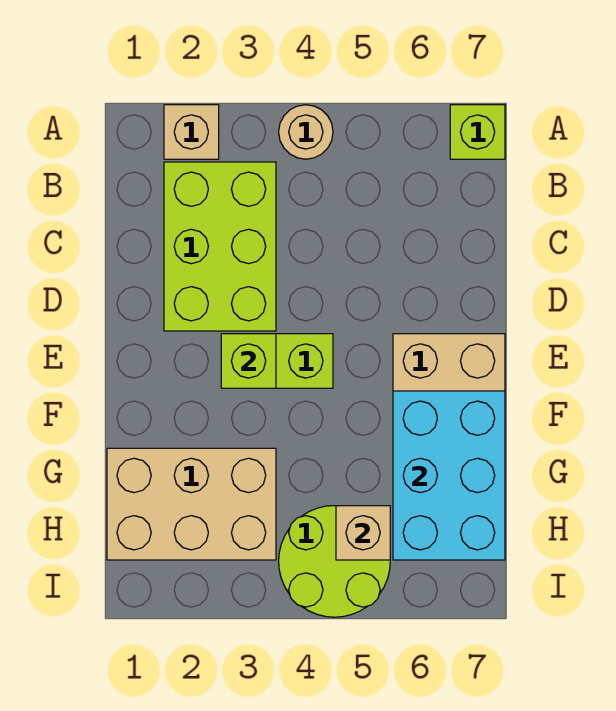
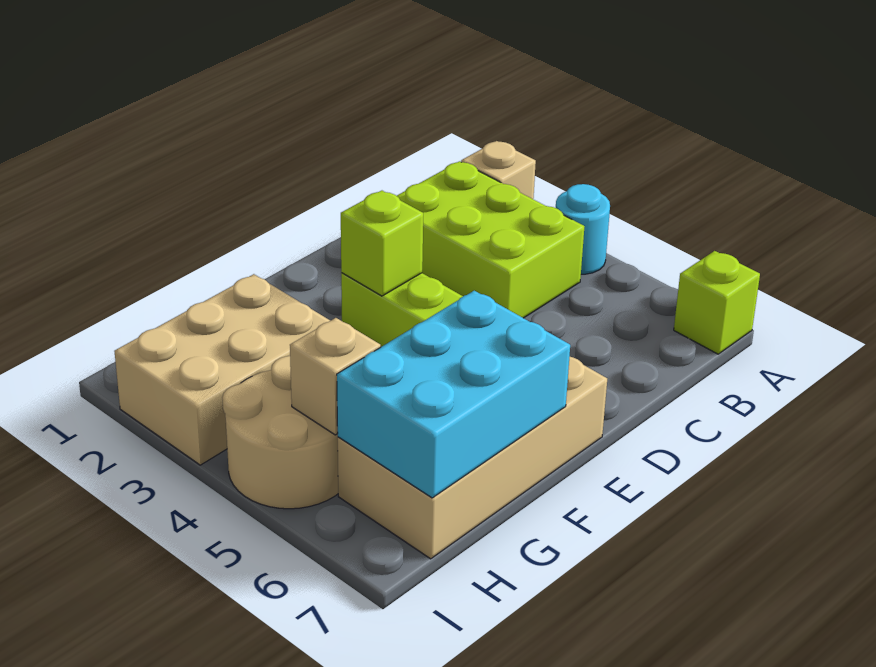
tan 1x1 round brick [279,105,333,159] -> cyan 1x1 round brick [556,184,610,274]
lime 2x3 brick [164,162,276,331] -> lime 2x3 brick turned to [397,161,585,318]
tan 2x3 brick [107,448,276,560] -> tan 2x3 brick turned to [114,274,330,465]
lime 2x2 round brick [279,506,390,617] -> tan 2x2 round brick [222,356,338,509]

